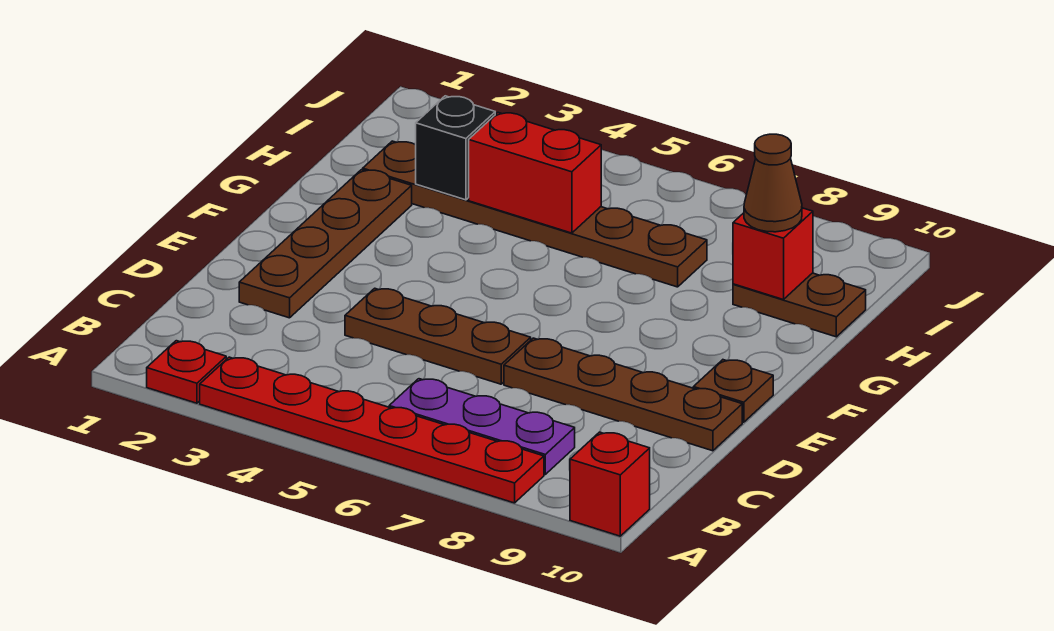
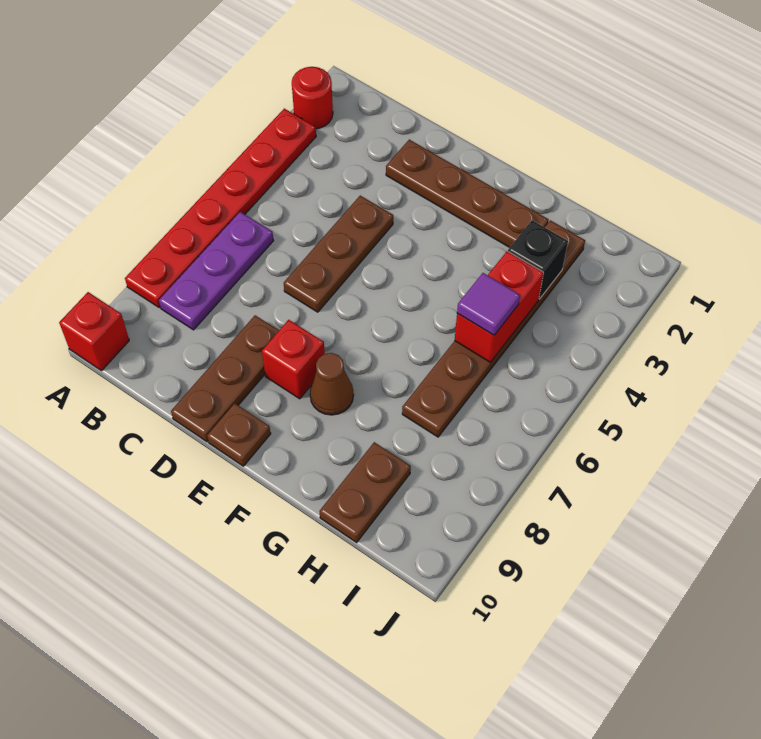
red 1x1 plate [147,341,226,403] -> red 1x1 round brick [292,67,333,129]
brown 1x4 plate [504,338,742,451] -> brown 1x3 plate [171,315,279,442]
none -> purple 1x1 tile [457,273,520,335]
red 1x1 brick [733,208,813,300] -> red 1x1 brick moved to [262,320,325,399]
brown 1x1 cone [744,134,802,232] -> brown 1x1 cone moved to [310,353,354,415]

